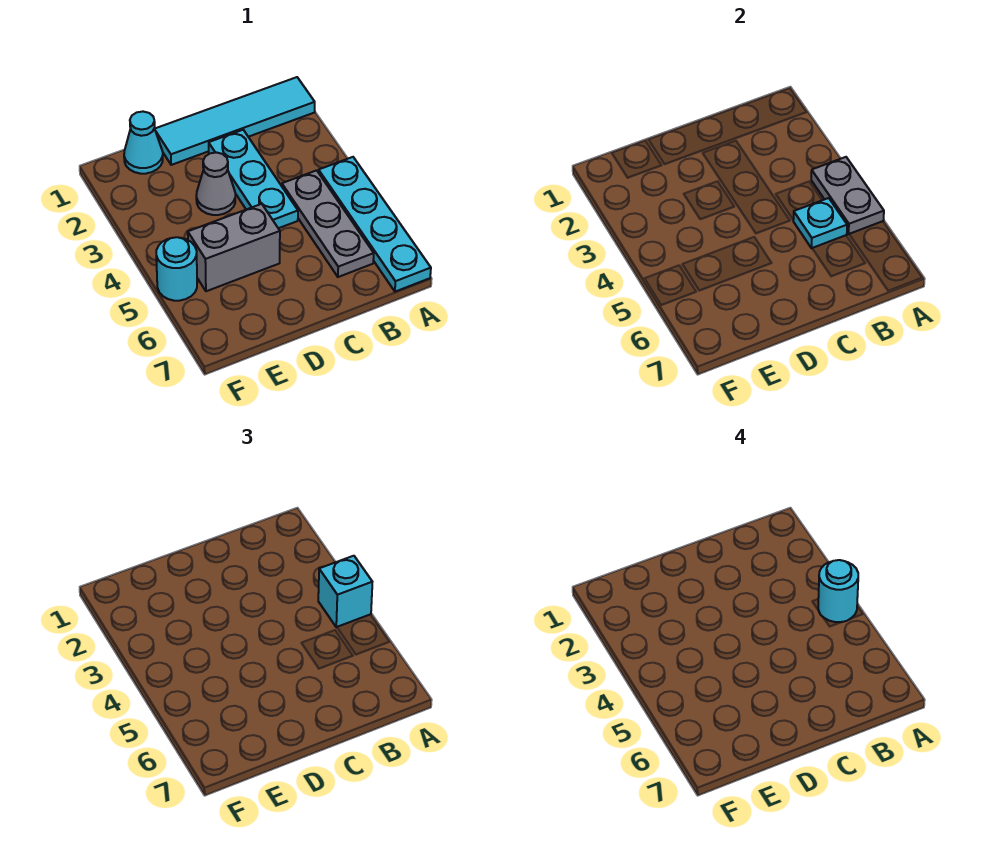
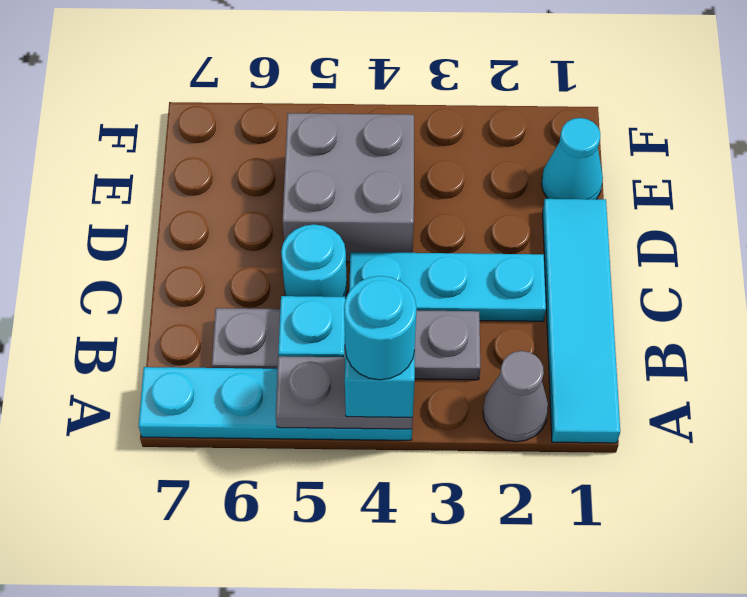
grey 1x3 plate [282,170,374,277] -> grey 1x4 plate [212,308,480,380]
grey 1x1 cone [196,153,235,215] -> grey 1x1 cone moved to [483,351,549,442]
grey 1x2 brick [188,204,280,291] -> grey 2x2 brick [283,113,414,262]
cyan 1x1 round brick [156,237,197,301] -> cyan 1x1 round brick moved to [281,224,347,298]

